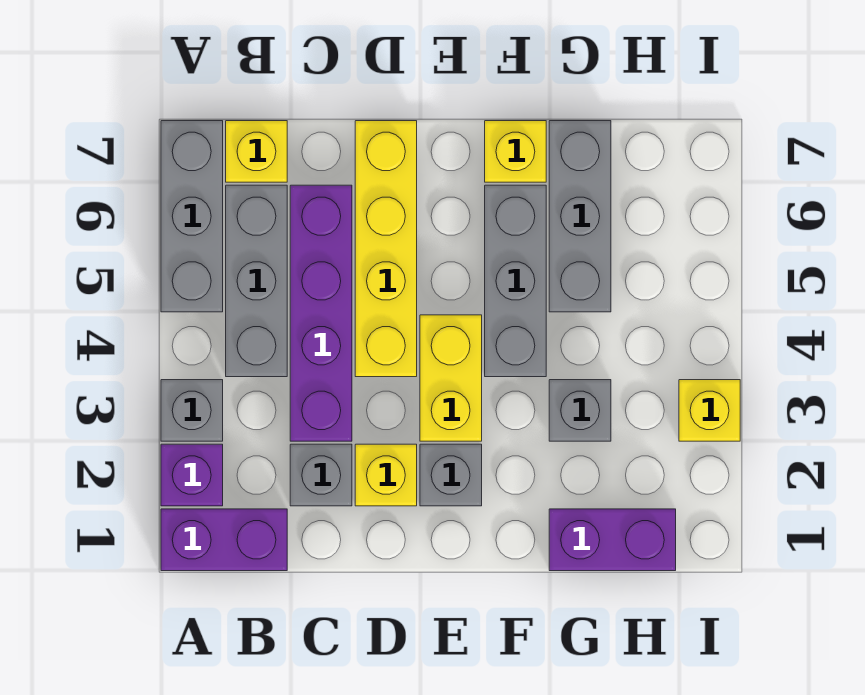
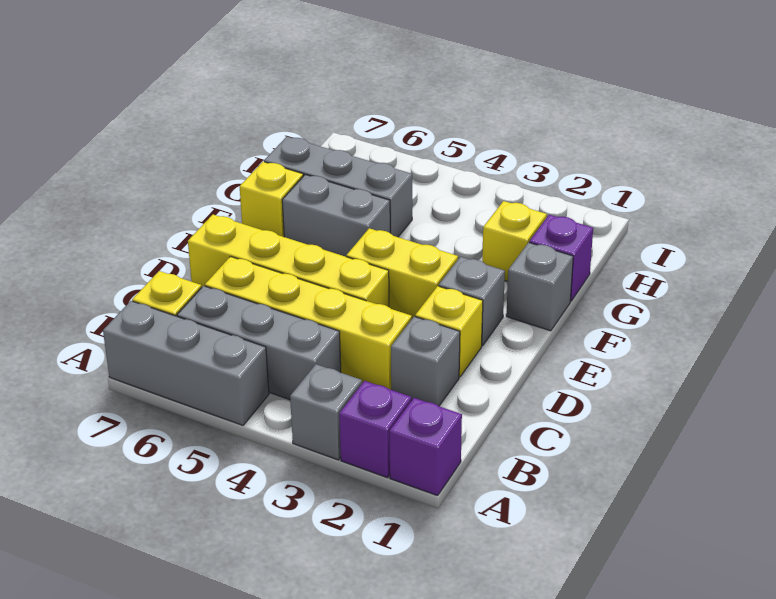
purple 1x2 brick [161,509,287,571] -> purple 1x1 brick [390,398,462,496]
purple 1x4 brick [290,185,352,441] -> yellow 1x4 brick [205,257,412,390]
grey 1x3 brick [485,185,546,377] -> grey 1x2 brick [282,174,390,257]
purple 1x2 brick [549,509,676,571] -> purple 1x1 brick [529,215,593,301]
grey 1x1 brick [549,380,611,441] -> grey 1x1 brick moved to [506,242,573,331]
yellow 1x1 brick [679,380,740,441] -> yellow 1x1 brick moved to [482,201,547,281]

